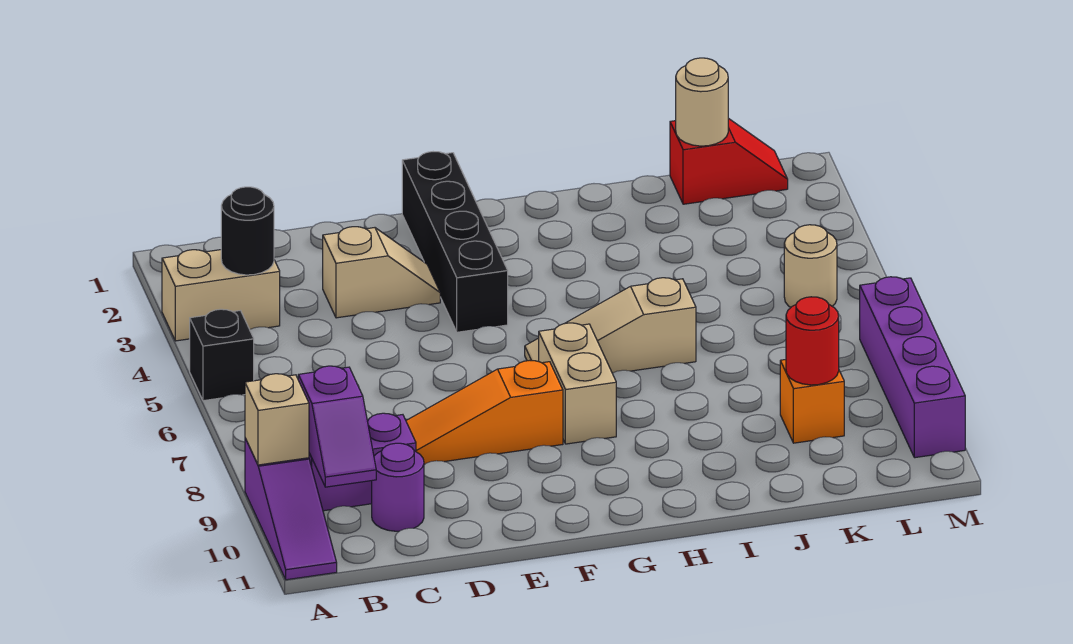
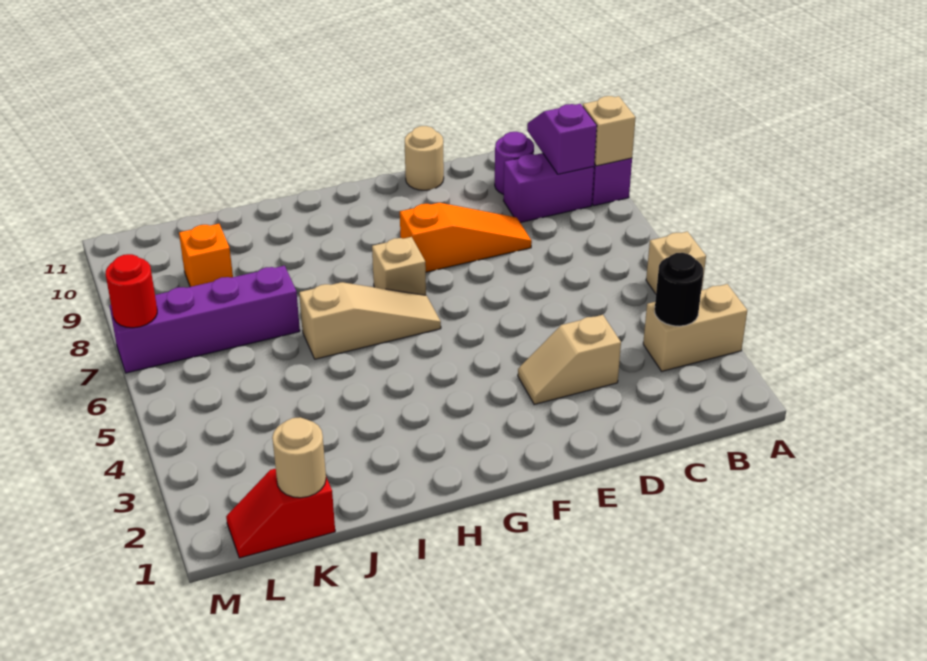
black 1x1 brick [190,309,254,401] -> tan 1x1 brick [646,231,706,294]
black 1x4 brick [402,152,508,332] -> none
tan 1x2 brick [539,323,616,444] -> tan 1x1 brick [372,237,426,295]
red 1x1 round brick [786,297,839,385] -> red 1x1 round brick moved to [106,254,157,328]
tan 1x1 round brick [784,225,837,307] -> tan 1x1 round brick moved to [405,126,444,190]
purple 1x4 brick [860,277,965,458] -> purple 1x4 brick turned to [109,266,300,373]

